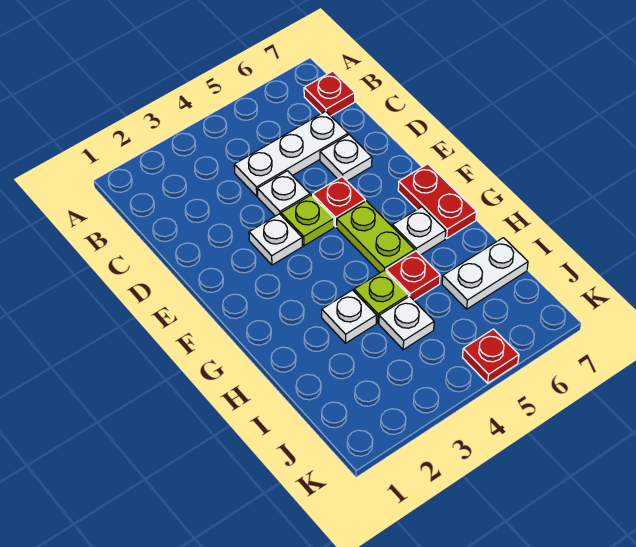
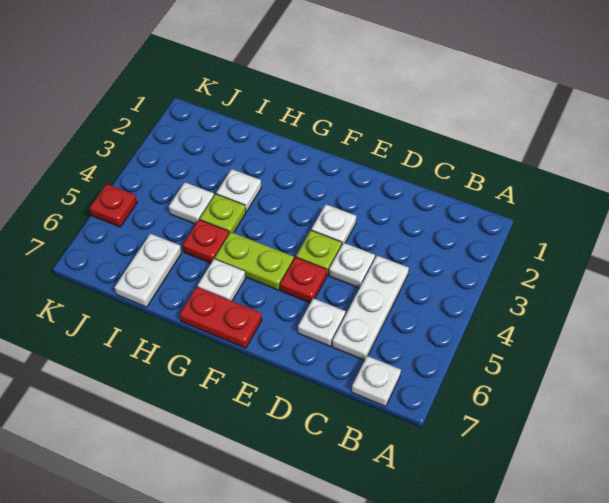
red 1x1 plate [304,71,355,116] -> white 1x1 plate [352,356,401,407]

